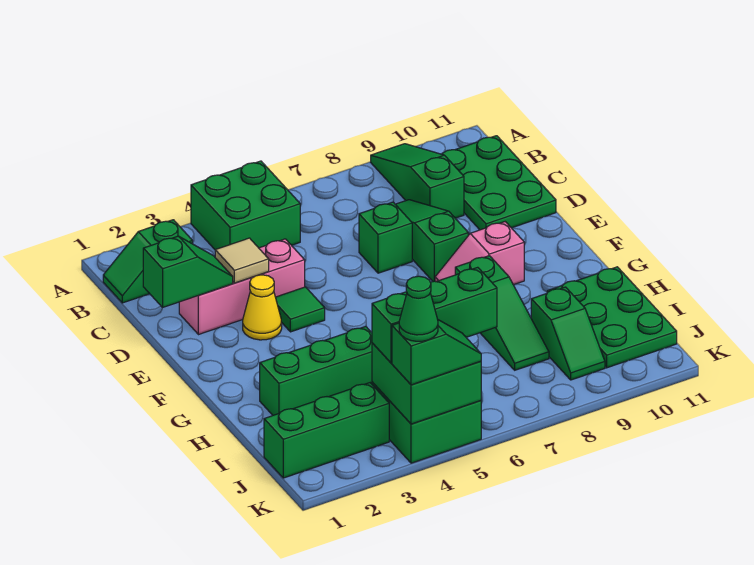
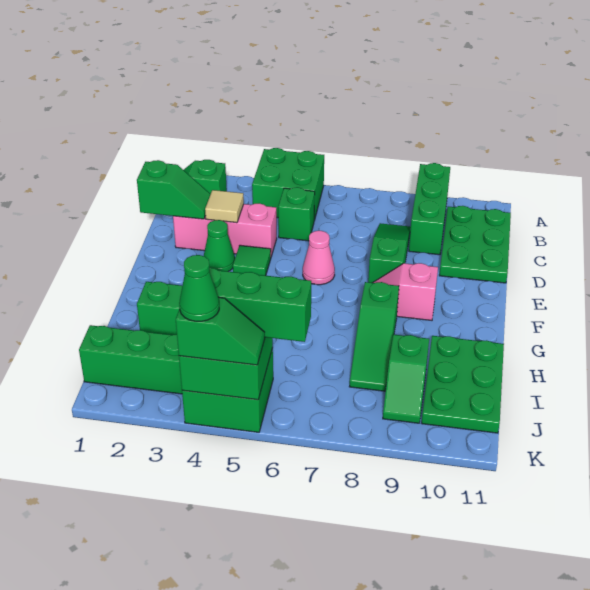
green 1x3 slope [371,144,464,218] -> green 1x3 brick [409,163,450,255]
green 1x1 brick [359,202,412,273] -> green 1x1 brick moved to [278,187,315,241]
yellow 1x1 cone [243,275,282,340] -> green 1x1 cone [204,220,235,271]
none -> pink 1x1 cone [303,231,335,285]

